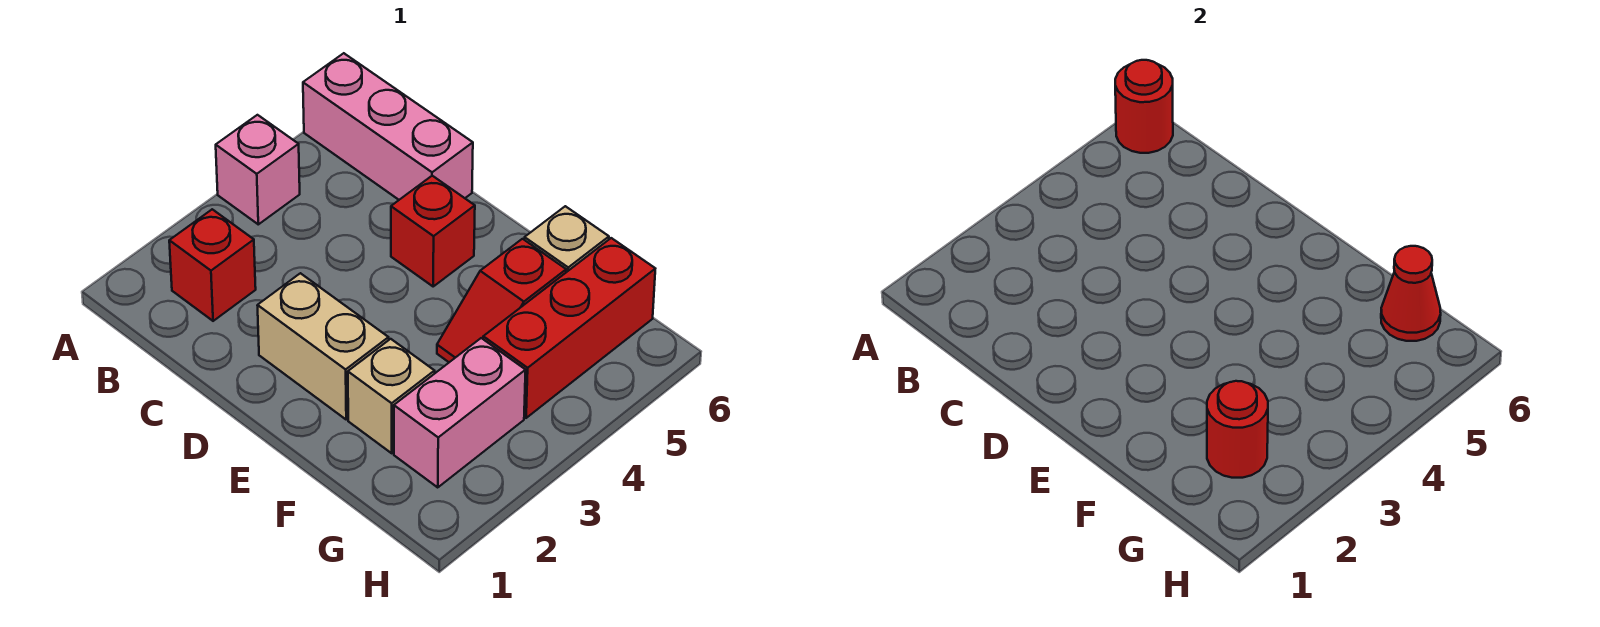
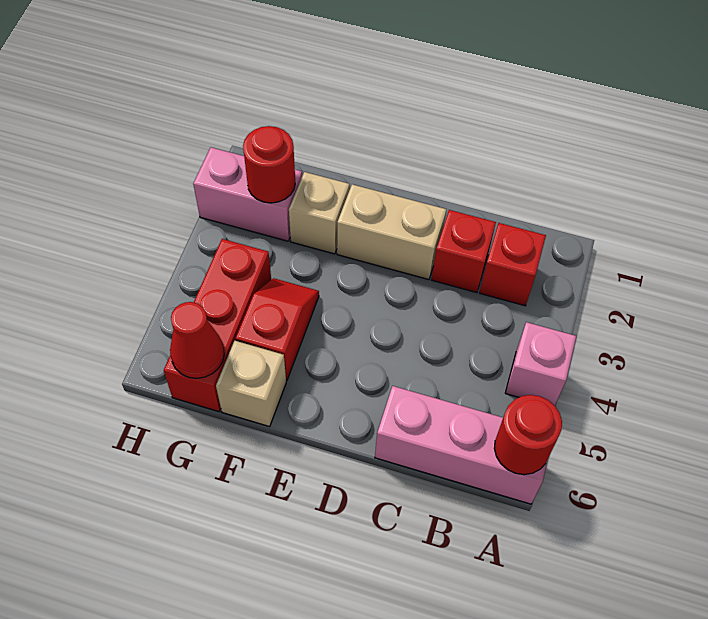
red 1x1 brick [391,176,475,286] -> red 1x1 brick moved to [432,210,496,293]
pink 1x2 brick [394,338,526,487] -> pink 1x2 brick turned to [193,147,302,241]

